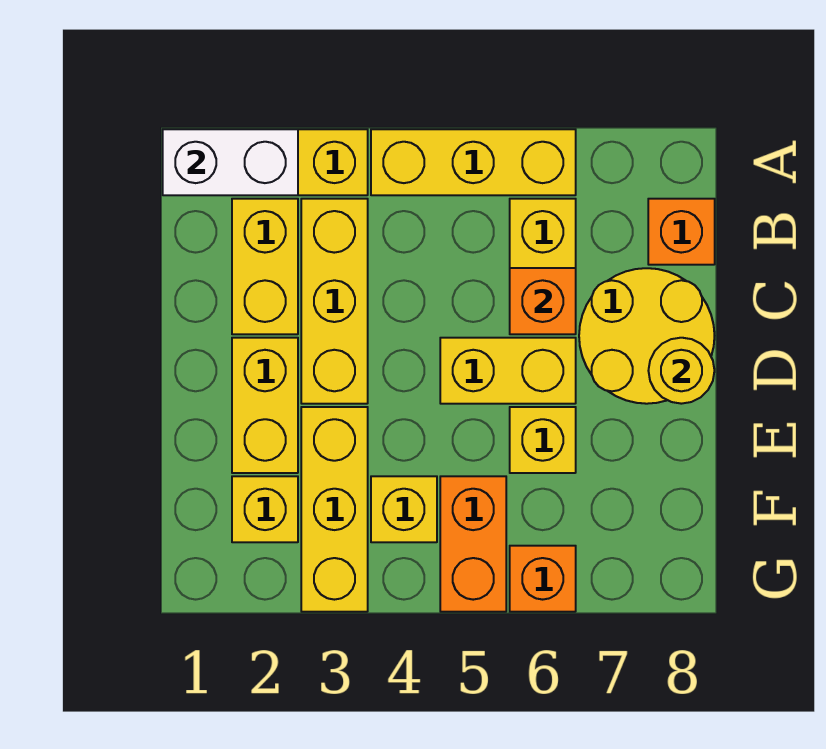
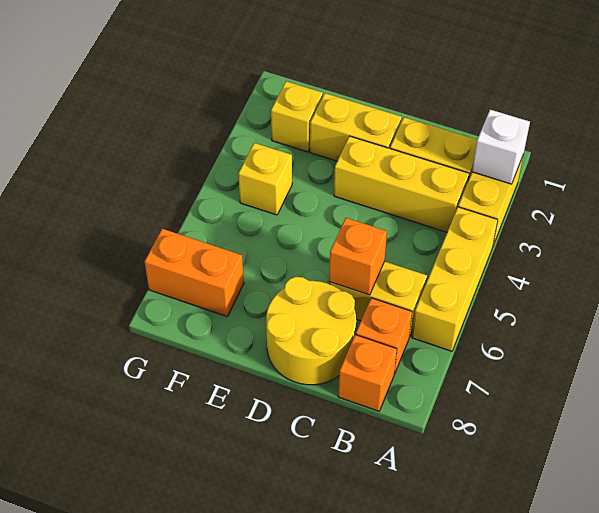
white 1x2 brick [163,129,298,195] -> white 1x1 brick [472,110,530,184]
yellow 1x2 brick [440,338,576,404] -> none
yellow 1x1 round brick [648,338,714,404] -> none
yellow 1x3 brick [301,407,368,612] -> none
yellow 1x1 brick [510,407,576,473] -> none
orange 1x2 brick [440,476,506,612] -> orange 1x2 brick moved to [145,229,244,317]
orange 1x1 brick [510,546,576,612] -> orange 1x1 brick moved to [356,298,412,374]

